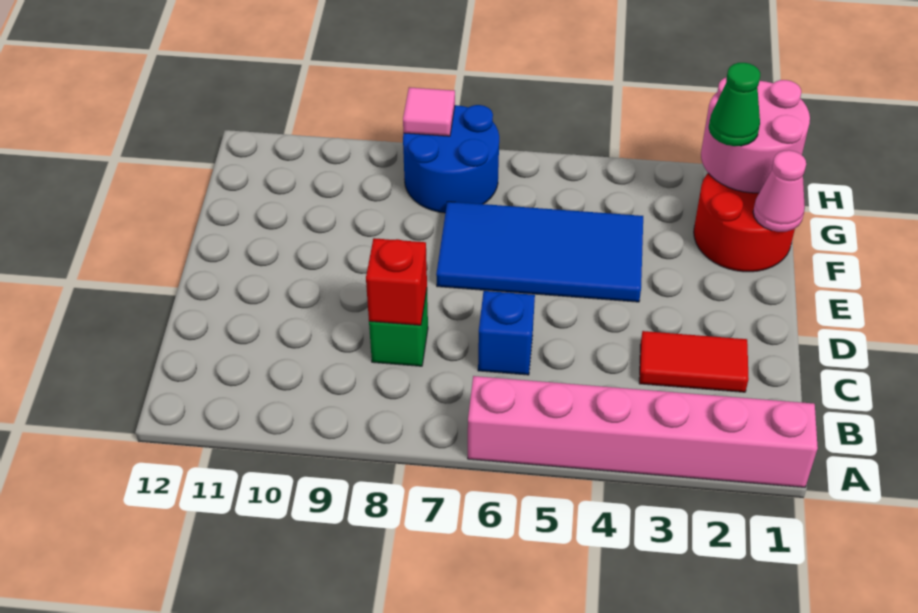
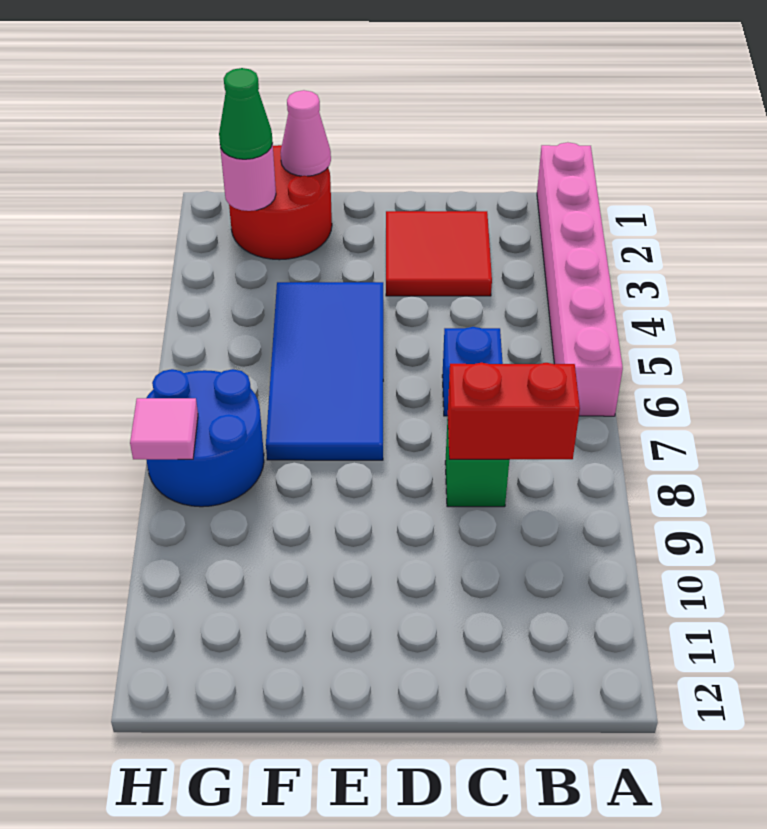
red 1x2 tile [639,331,749,392] -> red 2x2 tile [386,211,492,296]
red 1x1 brick [366,238,427,325] -> red 1x2 brick [448,363,580,459]
pink 2x2 round brick [701,77,810,193] -> pink 1x1 round brick [220,144,276,211]

